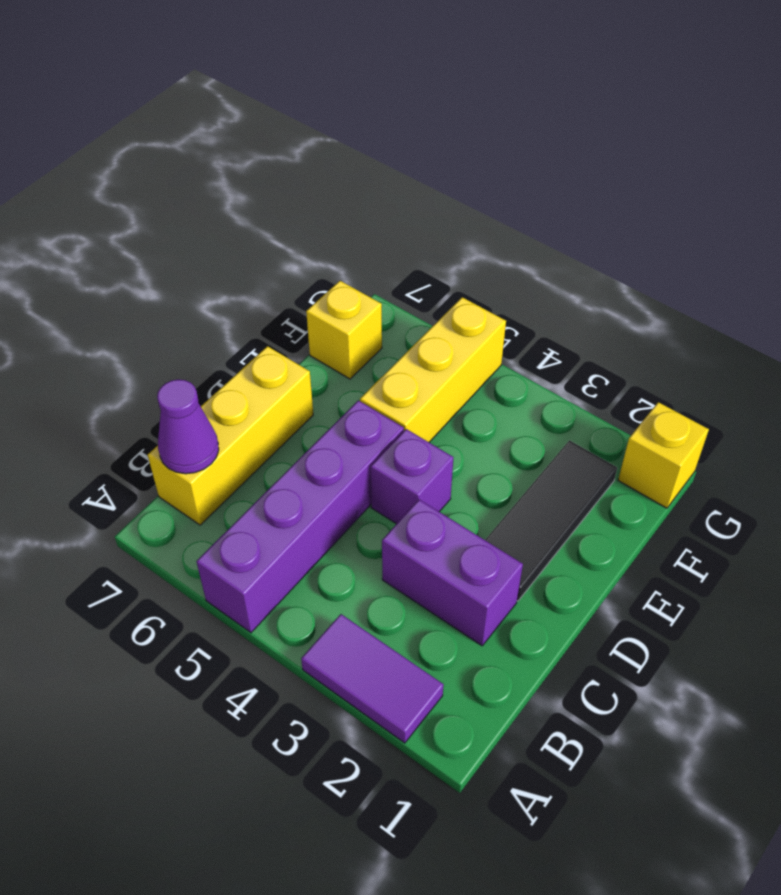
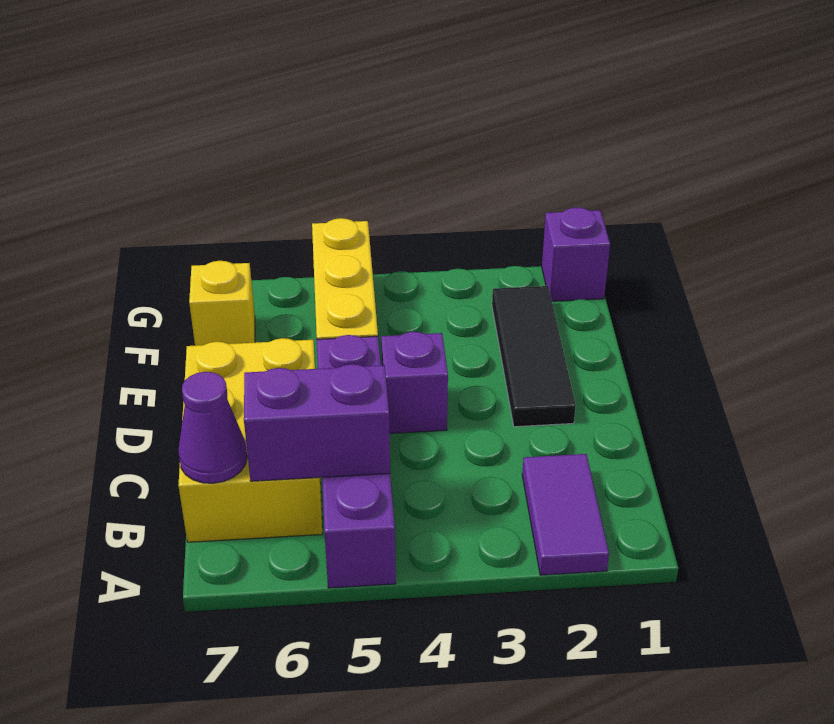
purple 1x2 tile [301,614,444,743] -> purple 1x2 tile turned to [522,454,609,575]
yellow 1x3 brick [148,346,313,525] -> yellow 2x3 brick [178,338,322,542]
purple 1x2 brick [382,500,523,646] -> purple 1x2 brick moved to [244,364,390,481]
yellow 1x1 brick [618,402,709,508] -> purple 1x1 brick [542,207,610,301]

